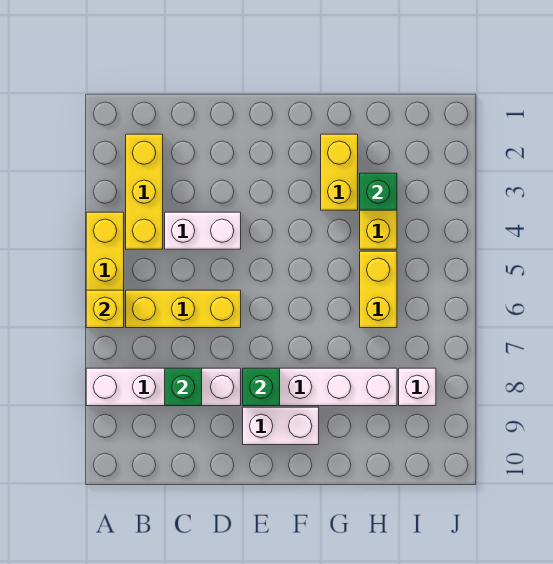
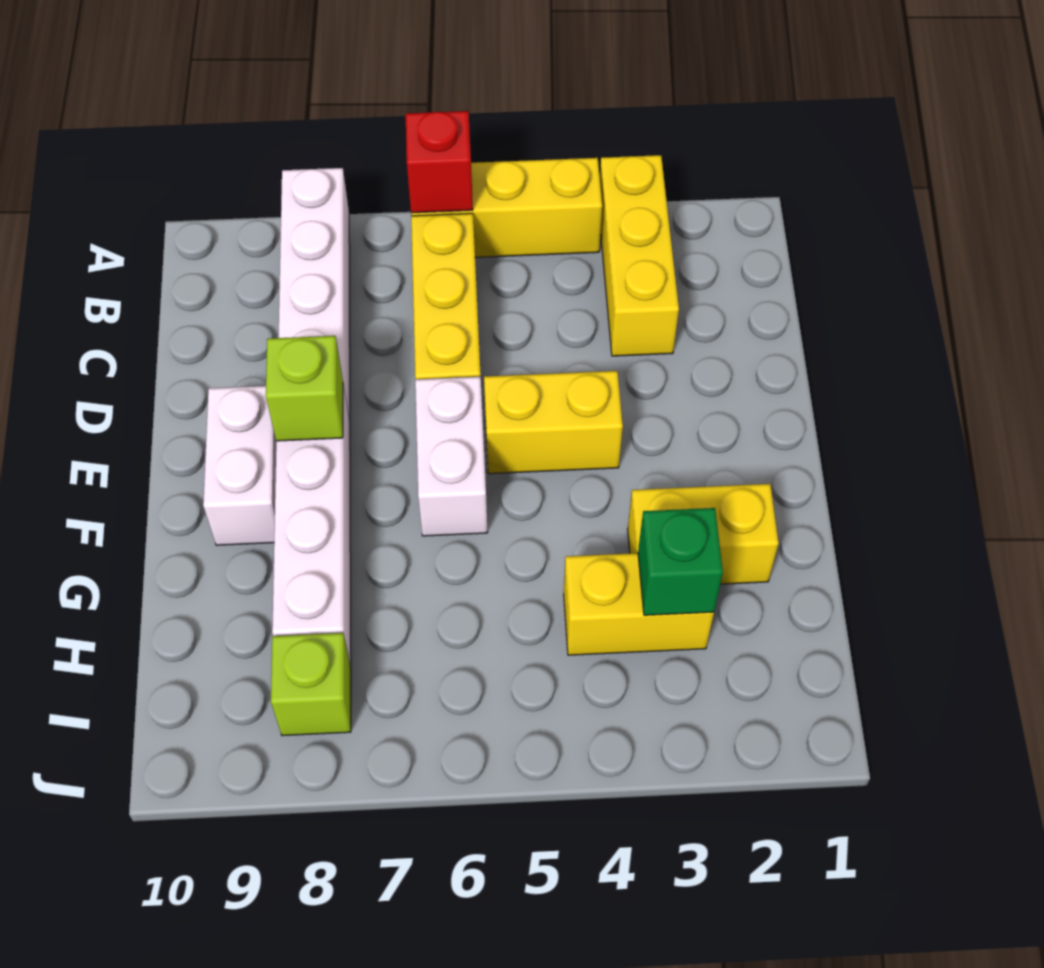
yellow 1x1 brick [86,290,124,328] -> red 1x1 brick [406,111,473,213]
yellow 1x3 brick [126,134,163,249] -> yellow 1x3 brick turned to [600,155,679,356]
white 1x2 brick [165,212,241,249] -> white 1x2 brick moved to [415,377,488,536]
green 1x1 brick [165,368,202,406] -> none
green 1x1 brick [243,368,280,406] -> lime 1x1 brick [266,336,343,441]
yellow 1x2 brick [360,251,397,328] -> yellow 1x2 brick moved to [484,371,623,474]
white 1x1 brick [399,368,436,406] -> lime 1x1 brick [271,633,351,736]

